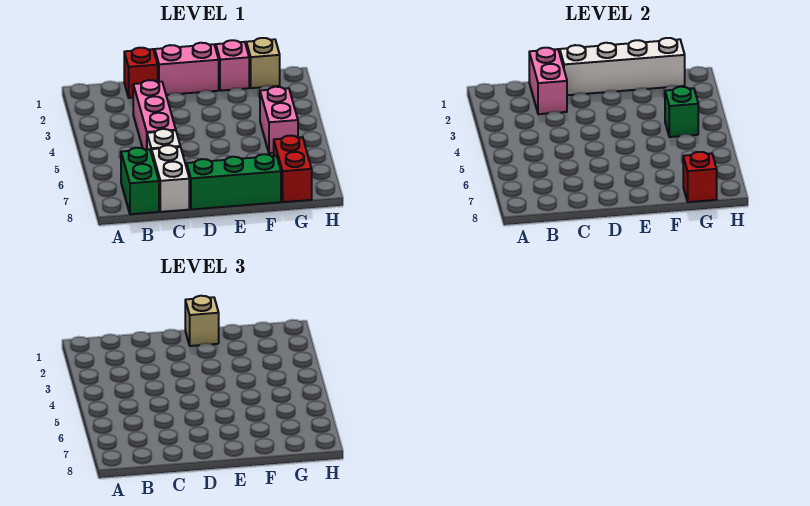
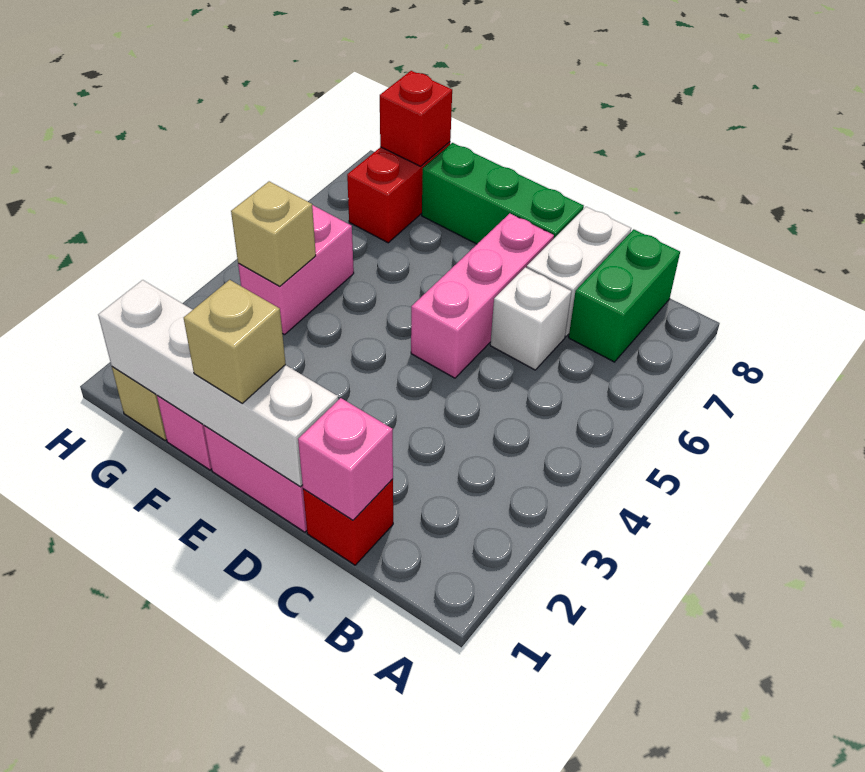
pink 1x2 brick [529,48,567,114] -> pink 1x1 brick [298,398,393,520]
pink 1x3 brick [133,80,176,150] -> pink 1x3 brick moved to [411,213,554,378]
green 1x1 brick [665,87,698,137] -> tan 1x1 brick [231,181,316,286]

